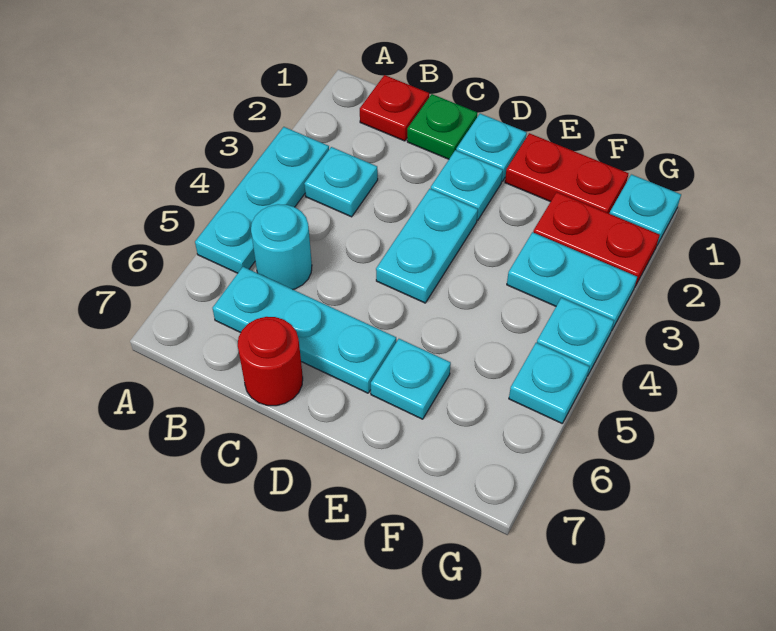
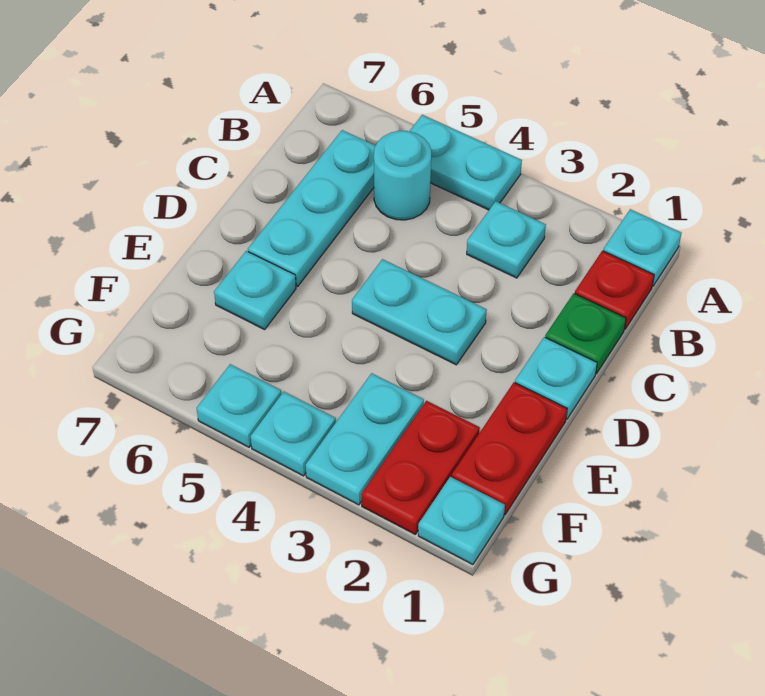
cyan 1x3 plate [195,127,329,273] -> cyan 1x2 plate [410,115,522,210]
red 1x1 round brick [238,317,303,406] -> none
cyan 1x1 plate [431,150,503,220] -> cyan 1x1 plate moved to [603,209,681,286]

